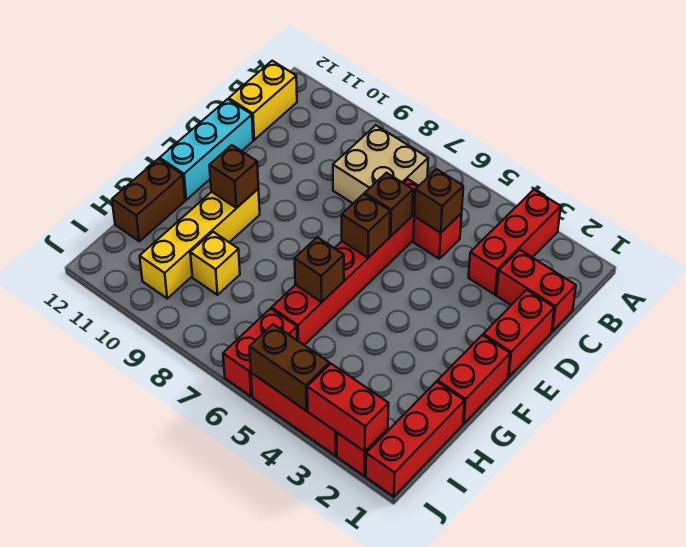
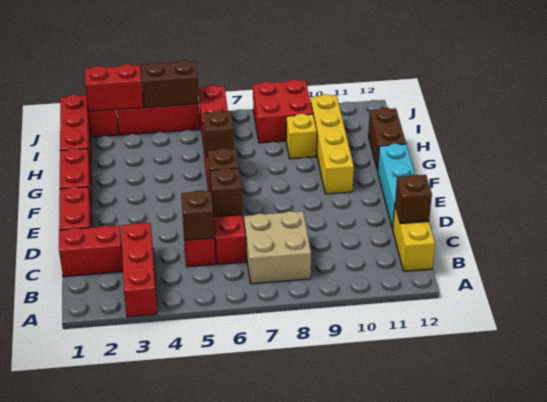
brown 1x1 brick [209,145,259,208] -> brown 1x1 brick moved to [395,175,432,224]
none -> red 2x2 brick [253,80,313,143]

